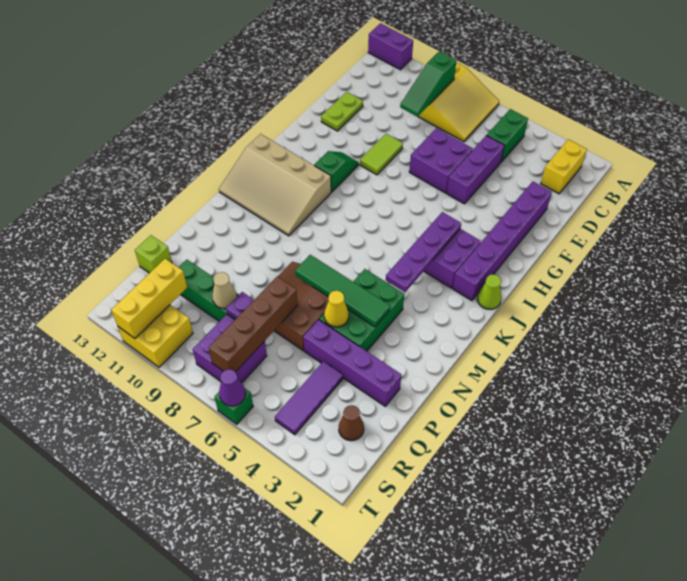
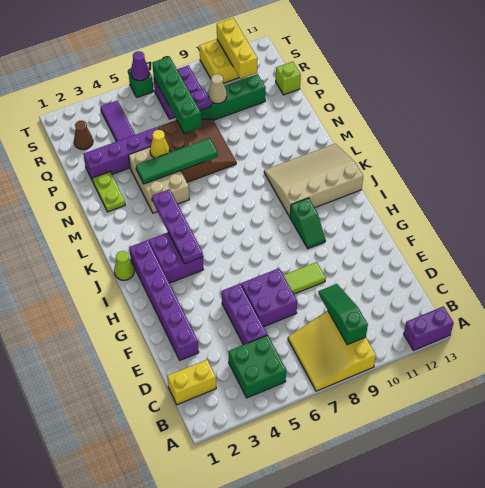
yellow 1x2 brick [541,139,587,194] -> yellow 1x2 brick turned to [167,360,216,405]
green 1x2 brick [487,109,528,162] -> green 2x2 brick [229,335,286,398]
lime 1x2 plate [321,92,363,131] -> lime 1x2 plate moved to [92,172,125,212]
lime 1x2 tile [360,134,403,175] -> lime 1x2 tile turned to [283,262,326,294]
green 2x3 brick [319,269,404,351] -> tan 2x3 brick [129,147,189,213]
brown 1x4 brick [208,277,298,372] -> green 1x4 brick [152,57,202,134]

